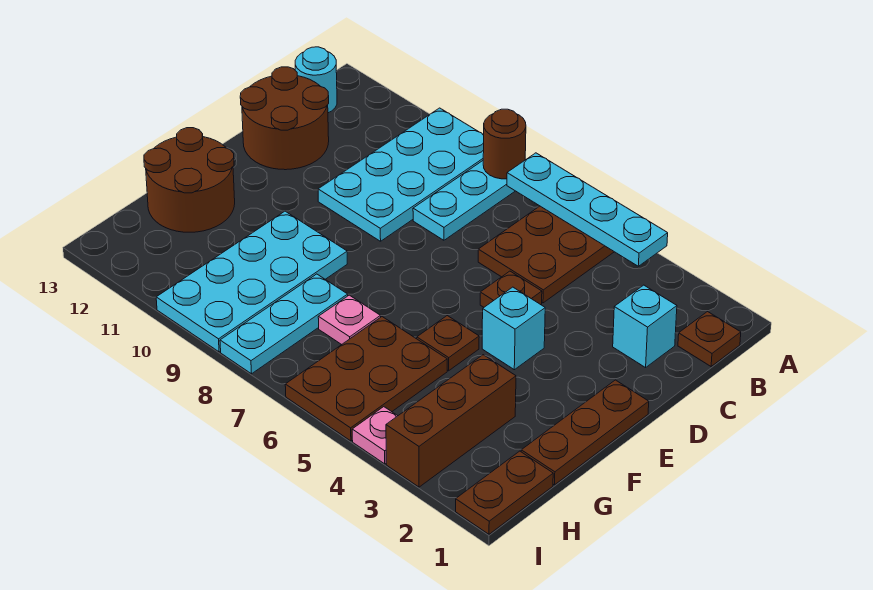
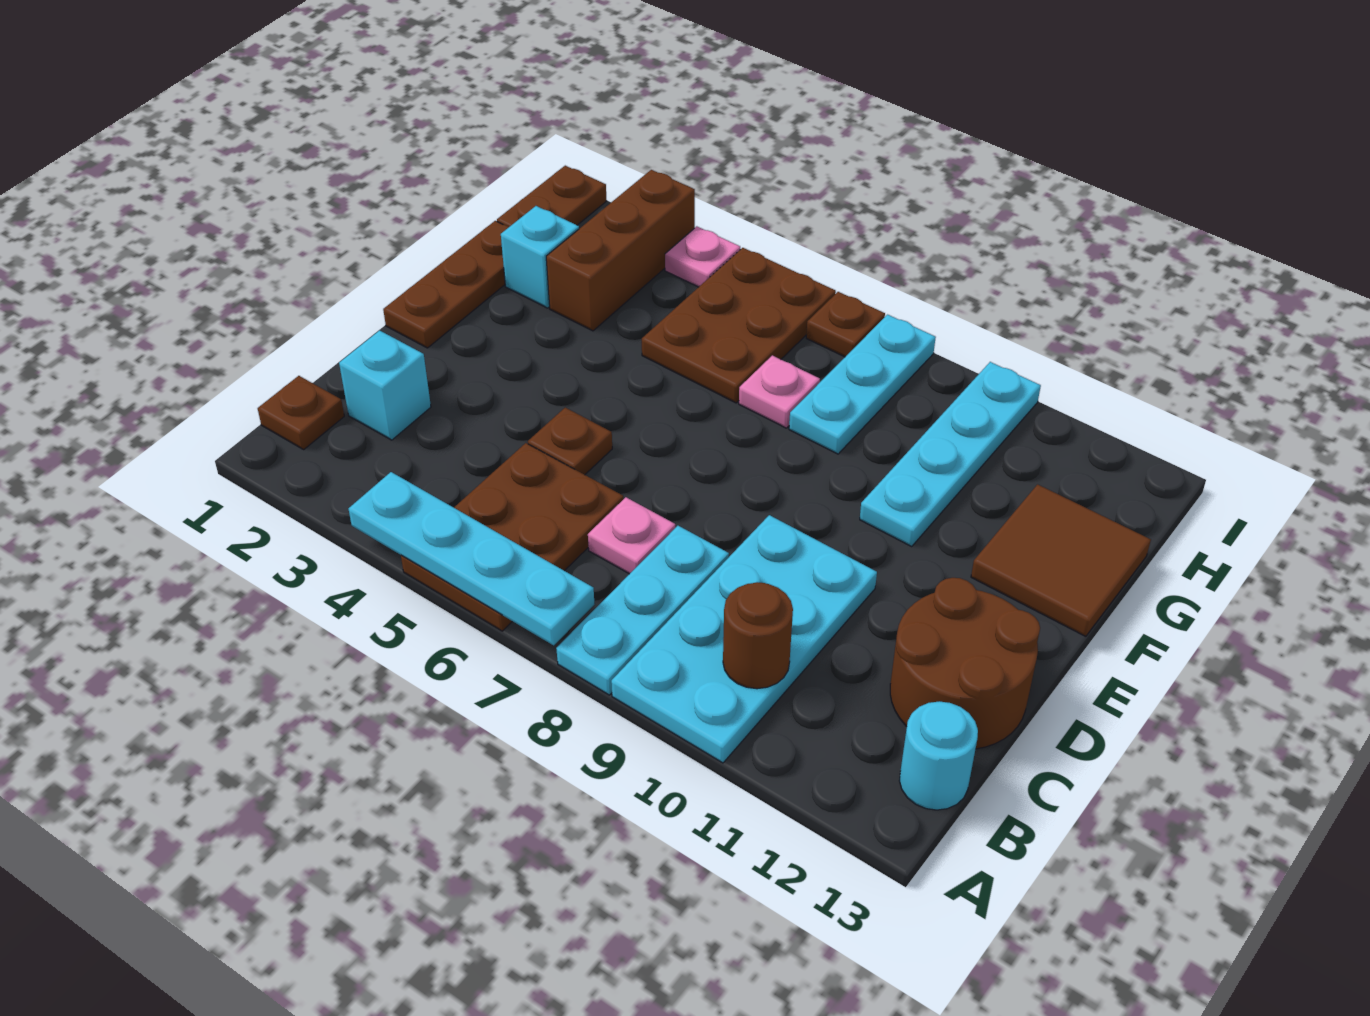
brown 1x1 round brick [483,109,526,179] -> brown 1x1 round brick moved to [723,582,793,689]
none -> pink 1x1 plate [588,497,675,574]
cyan 1x1 brick [482,287,545,370] -> cyan 1x1 brick moved to [501,206,579,308]
brown 1x1 plate [417,316,479,371] -> brown 1x1 plate moved to [806,292,885,357]
cyan 2x4 plate [156,211,347,352] -> cyan 1x4 plate [860,362,1041,547]
brown 2x2 round brick [144,128,235,232] -> brown 2x2 tile [971,484,1151,636]

